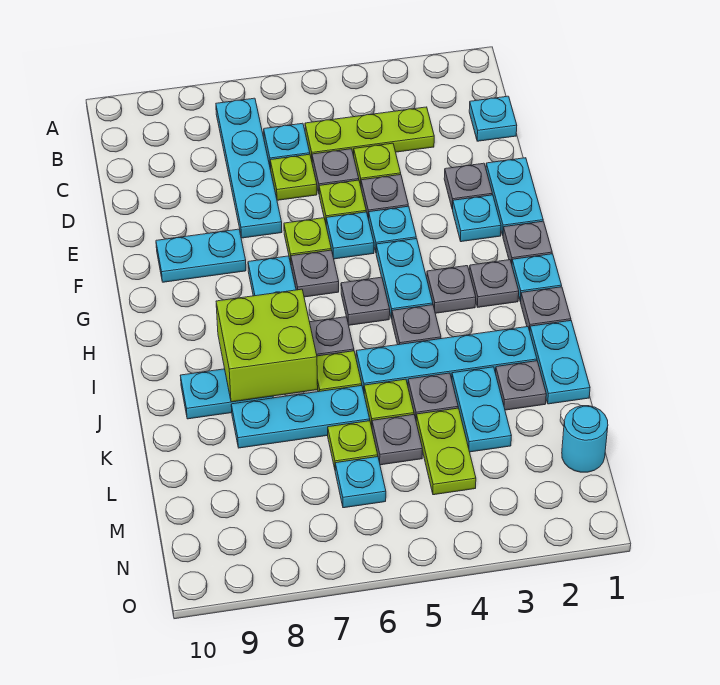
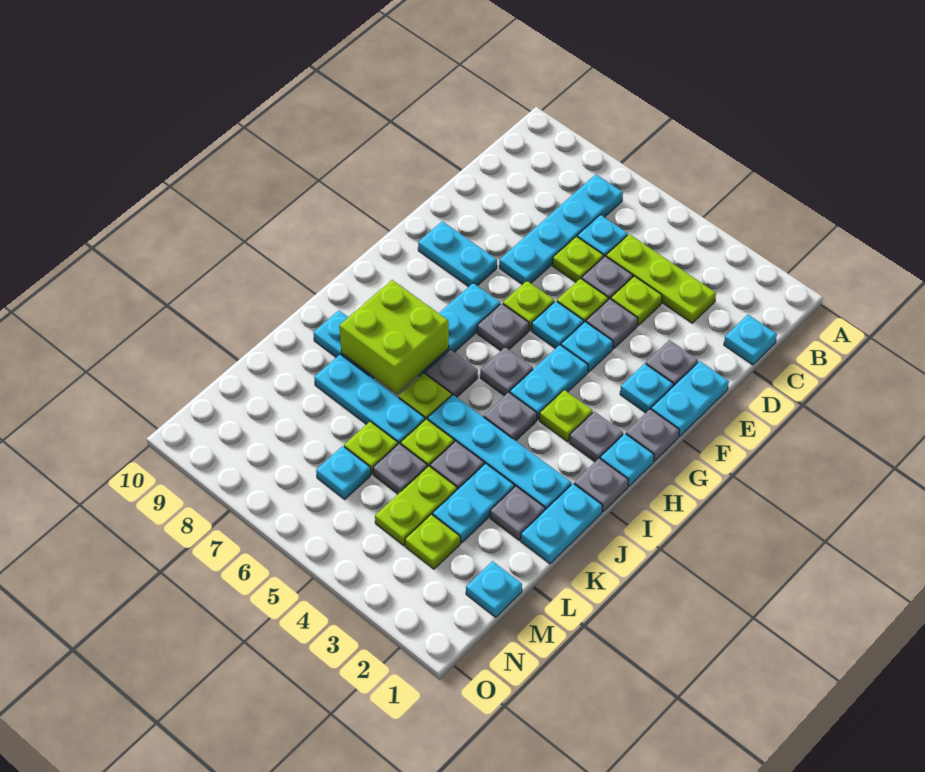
grey 1x1 plate [427,266,476,313] -> lime 1x1 plate [539,390,593,442]
cyan 1x1 round brick [562,406,608,472] -> cyan 1x1 plate [466,561,522,617]
none -> lime 1x1 plate [405,514,460,569]

